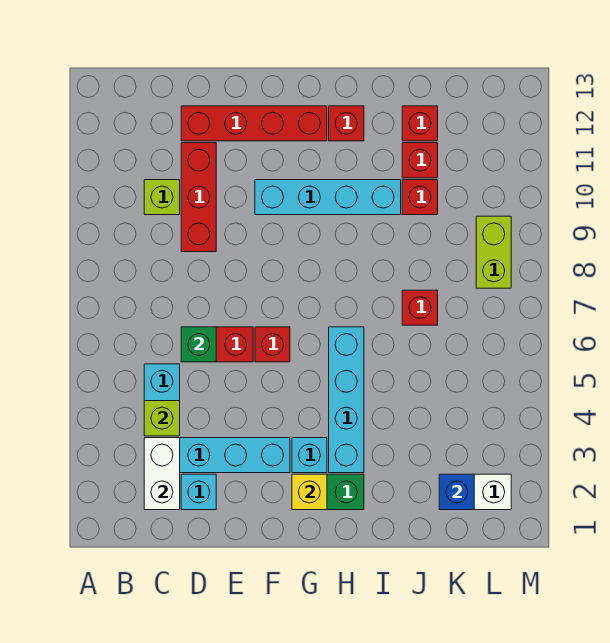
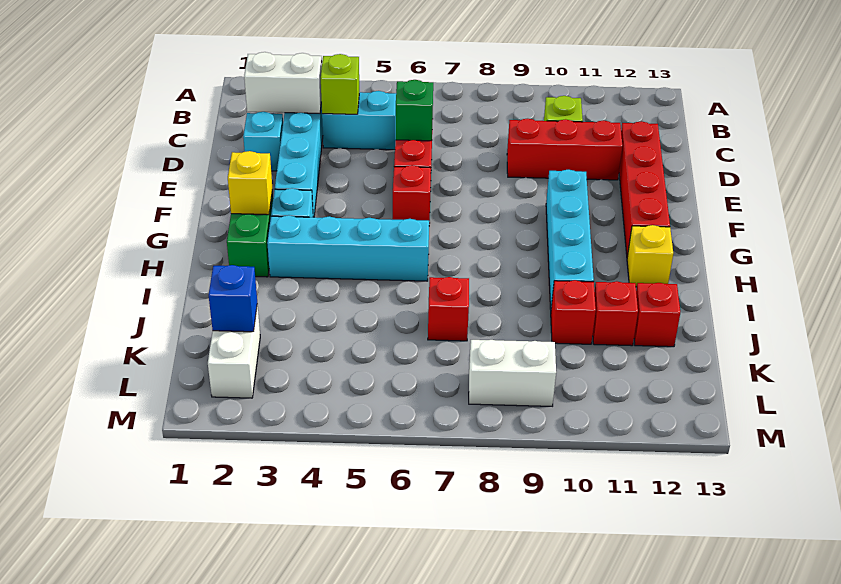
red 1x1 brick [329,106,364,141] -> yellow 1x1 brick [627,225,673,287]
lime 1x2 brick [476,216,511,288] -> white 1x2 brick [469,340,556,406]

